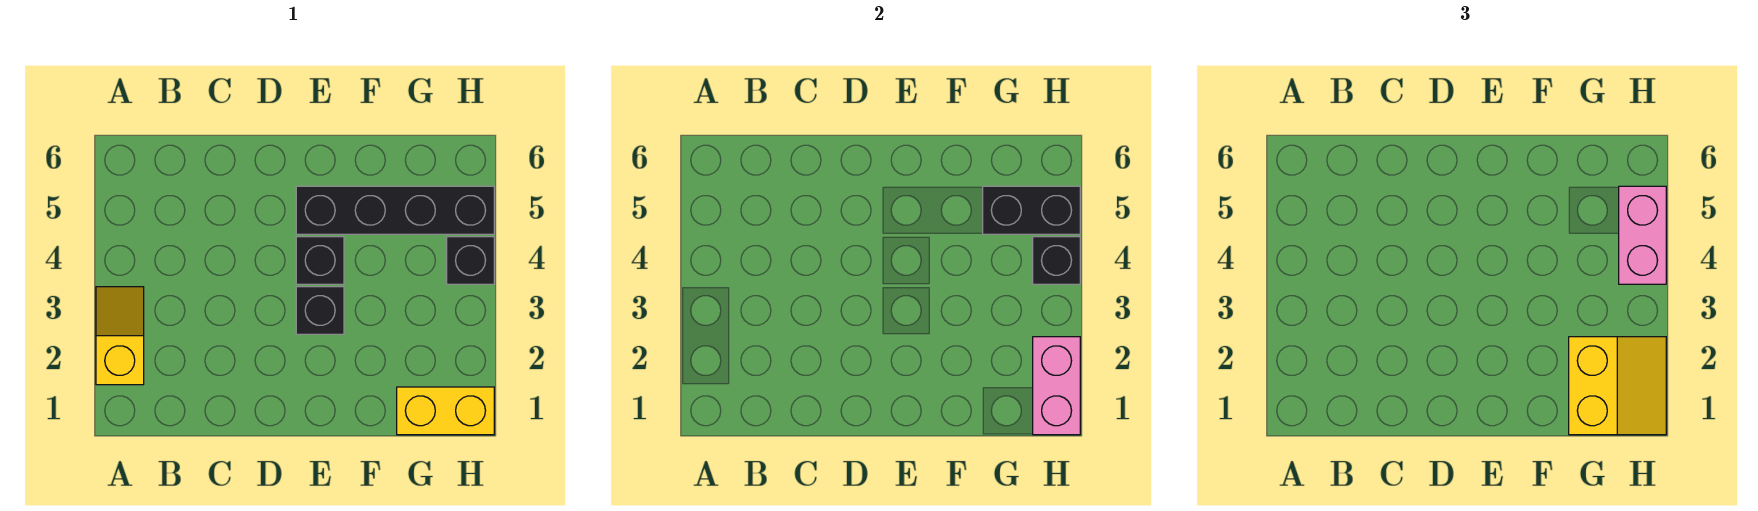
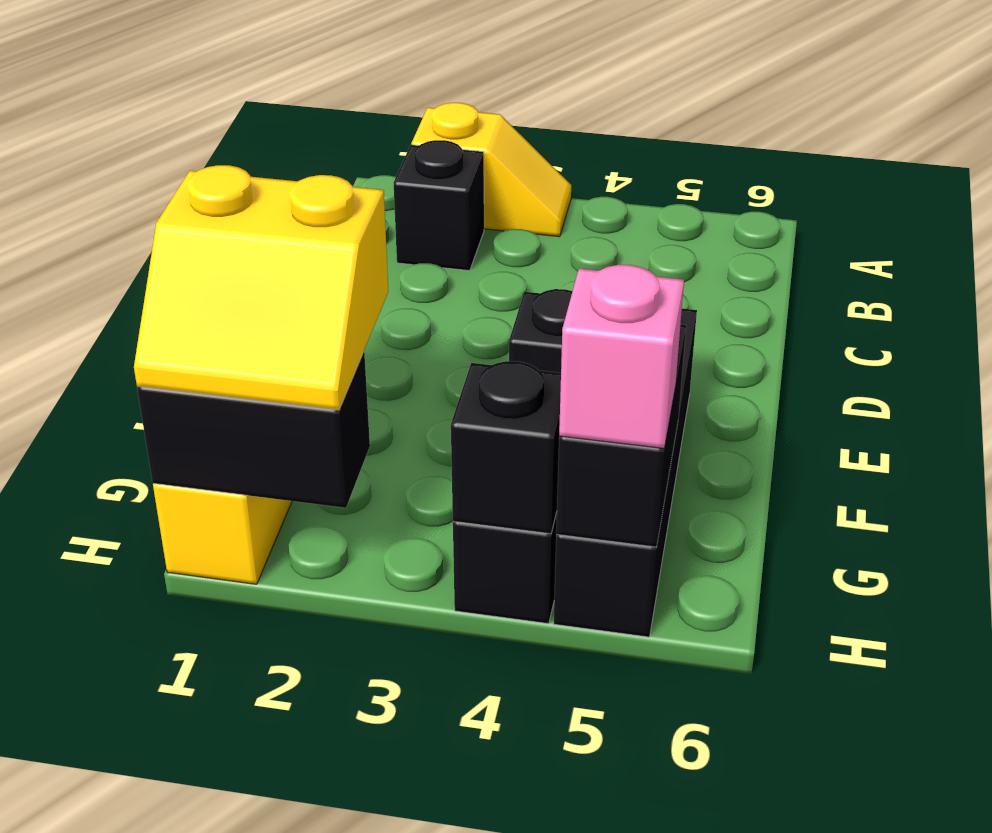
black 1x1 brick [296,287,344,334] -> black 1x1 brick moved to [394,140,484,271]
pink 1x2 brick [1033,337,1080,435] -> black 1x2 brick [137,352,370,508]
pink 1x2 brick [1619,186,1666,284] -> pink 1x1 brick [559,265,684,448]

